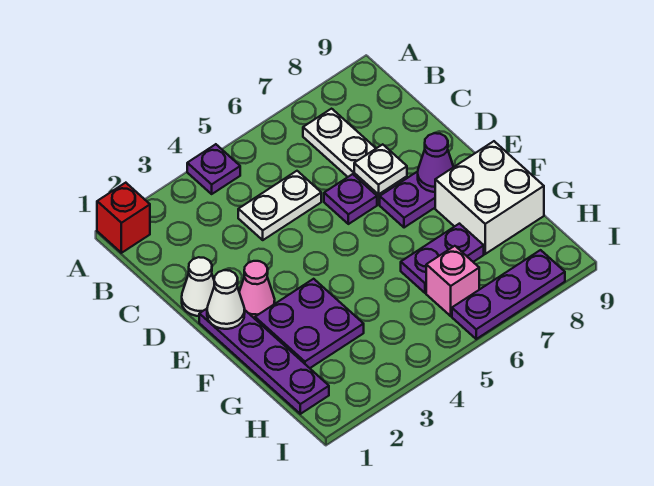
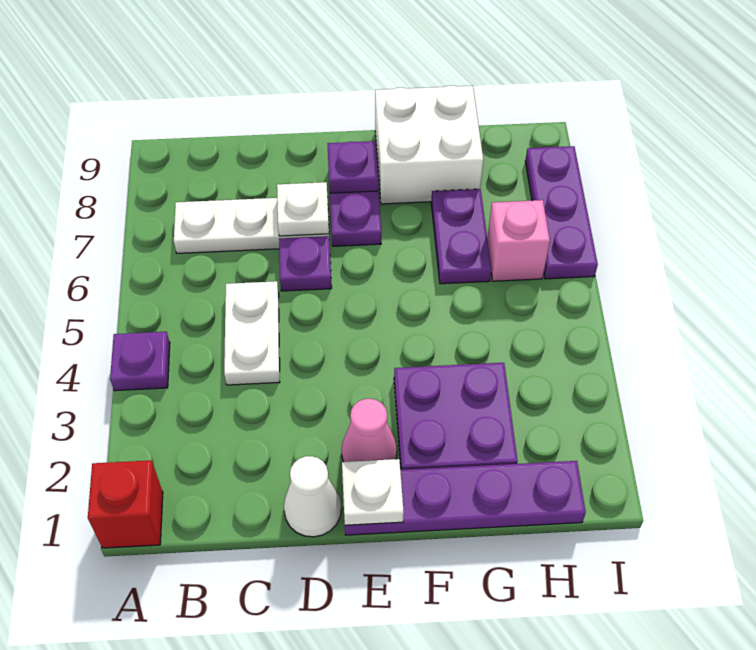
white 1x1 cone [207,270,245,329] -> white 1x1 plate [342,459,404,525]
purple 1x1 cone [418,133,453,192] -> purple 1x1 plate [327,141,379,193]

